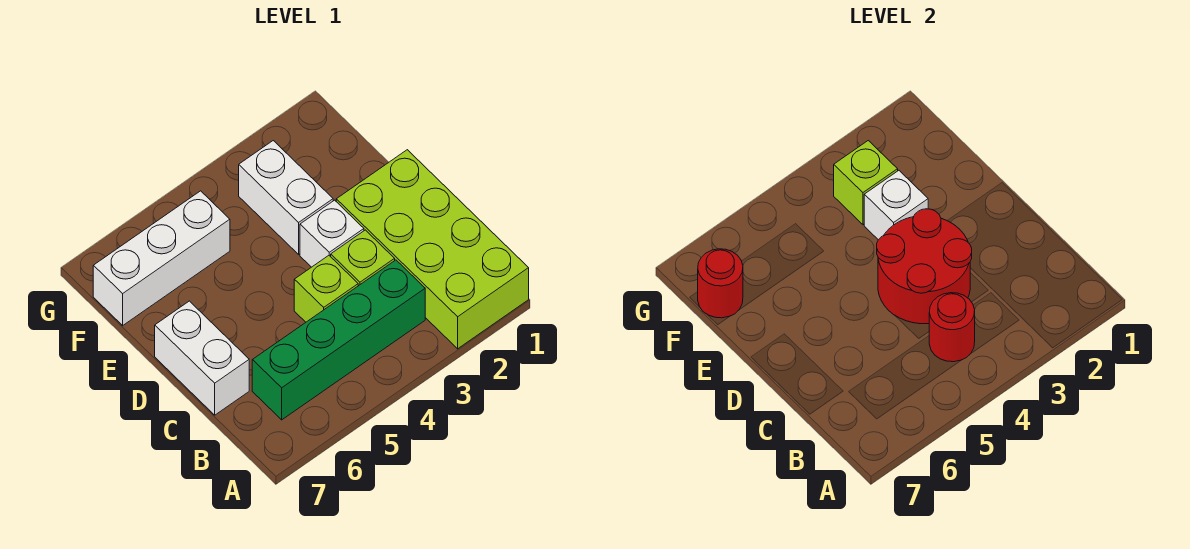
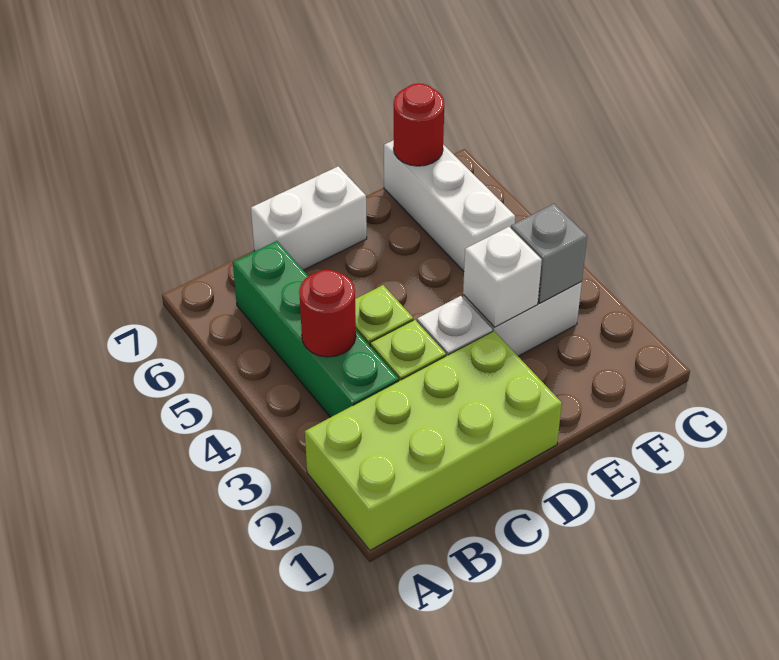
red 2x2 round brick [877,209,972,324] -> none
lime 1x1 brick [834,141,898,225] -> grey 1x1 brick [511,204,587,303]

